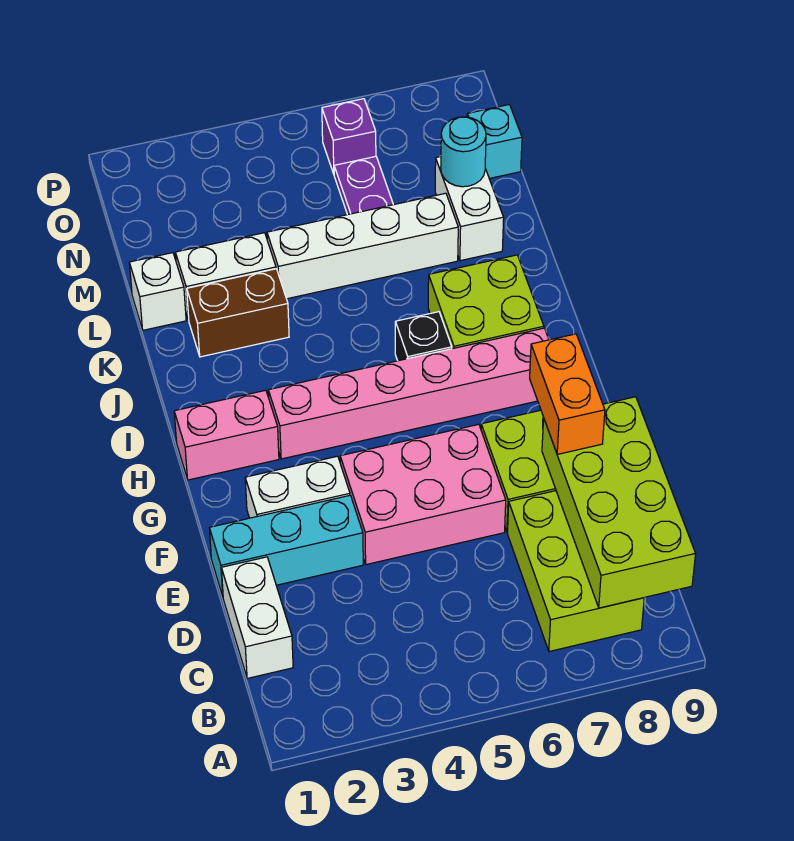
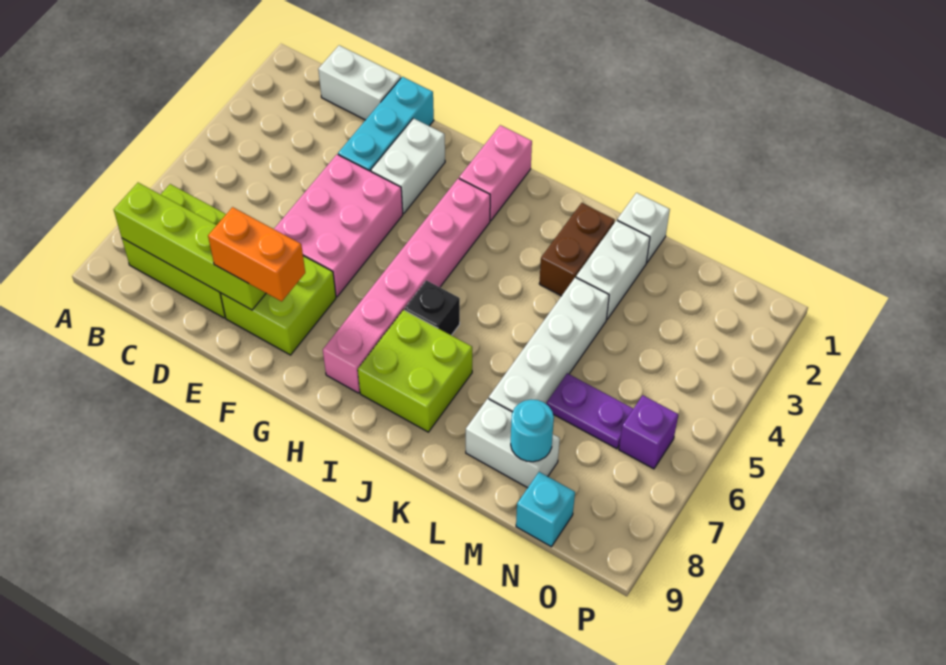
lime 2x4 brick [542,397,696,608] -> lime 1x4 brick [114,183,266,310]

